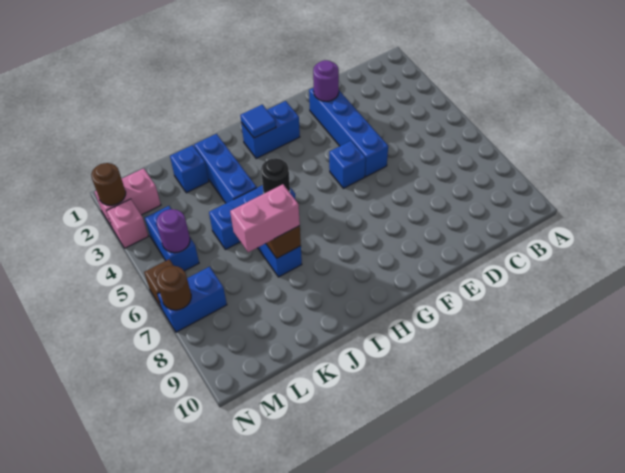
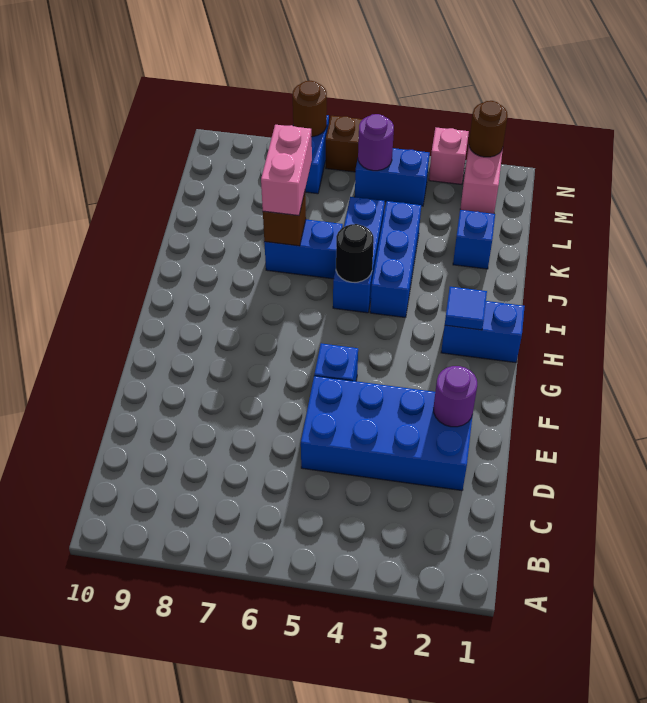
blue 1x4 brick [309,88,388,177] -> blue 2x4 brick [301,376,473,491]
blue 1x2 brick [241,101,300,159] -> blue 1x2 brick turned to [441,301,525,363]
blue 1x3 brick [194,134,257,203] -> blue 1x3 brick turned to [370,201,421,318]

